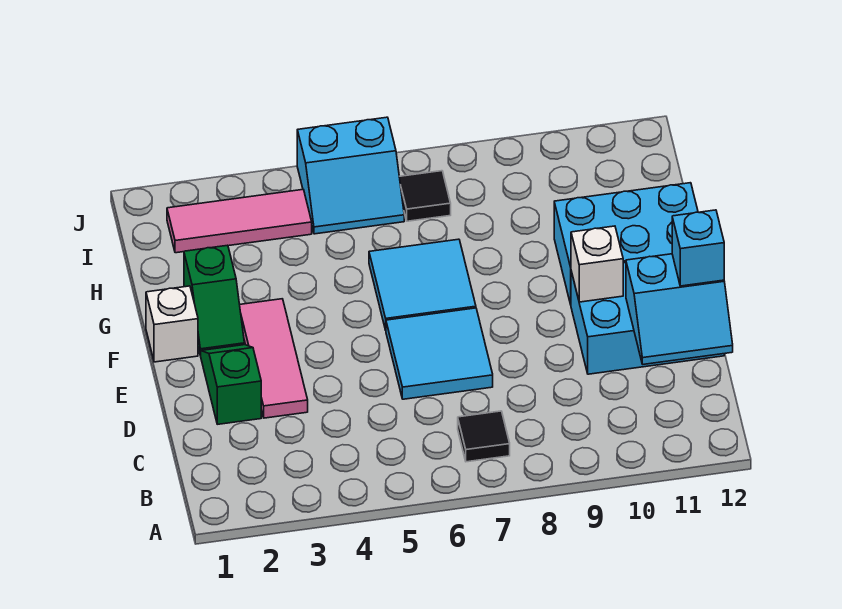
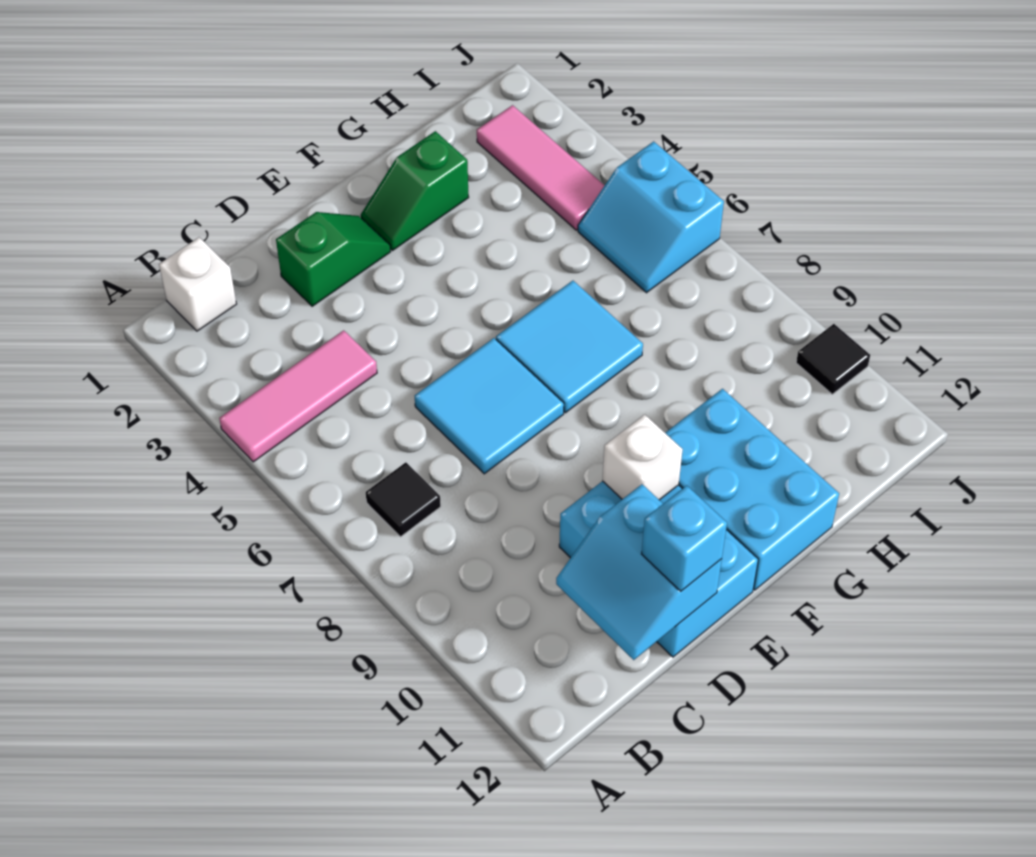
pink 1x3 tile [240,299,308,418] -> pink 1x3 tile moved to [219,330,377,462]
white 1x1 brick [146,286,198,362] -> white 1x1 brick moved to [159,237,236,331]
black 1x1 tile [399,171,451,221] -> black 1x1 tile moved to [796,324,870,394]

